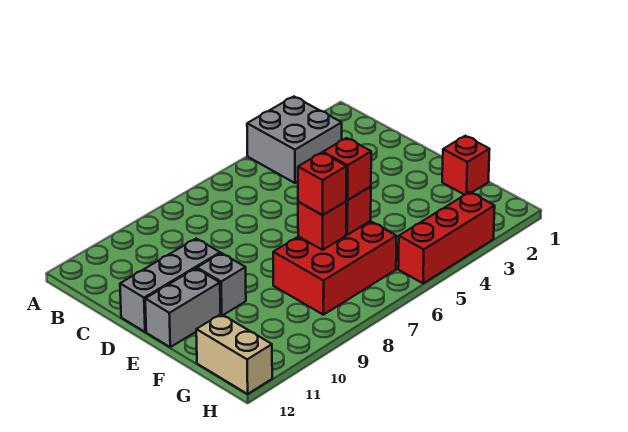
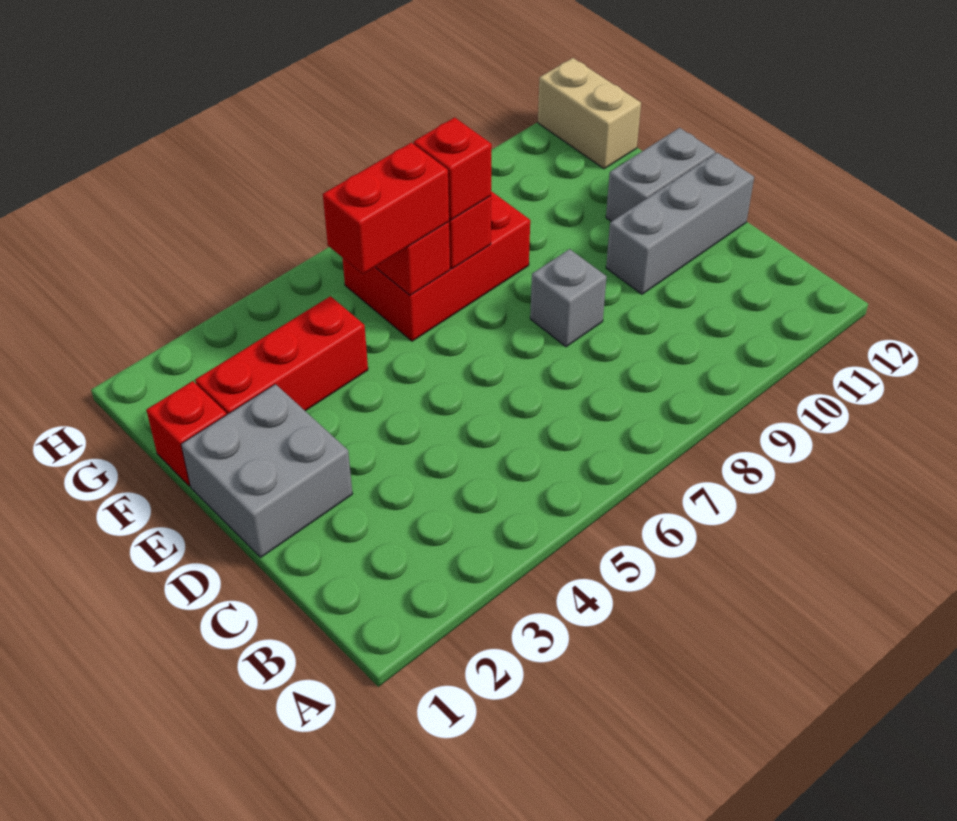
grey 2x2 brick [247,97,342,183] -> grey 2x2 brick moved to [181,384,353,558]
grey 1x1 brick [197,253,246,315] -> grey 1x1 brick moved to [530,249,607,347]
red 1x1 brick [323,138,371,200] -> red 1x2 brick [323,143,449,274]
red 1x3 brick [398,192,495,283] -> red 1x3 brick moved to [195,296,368,414]

